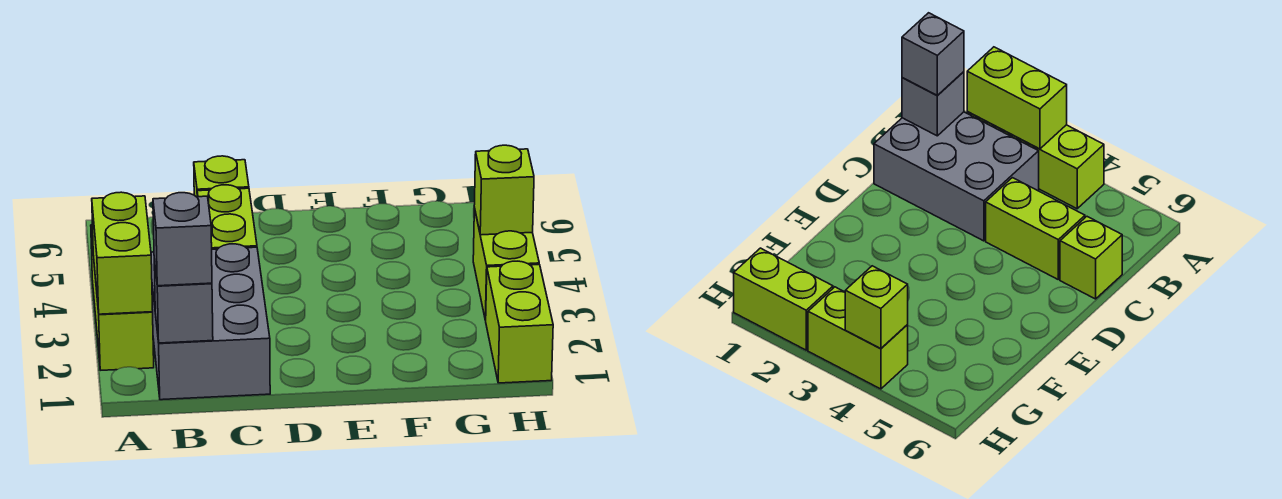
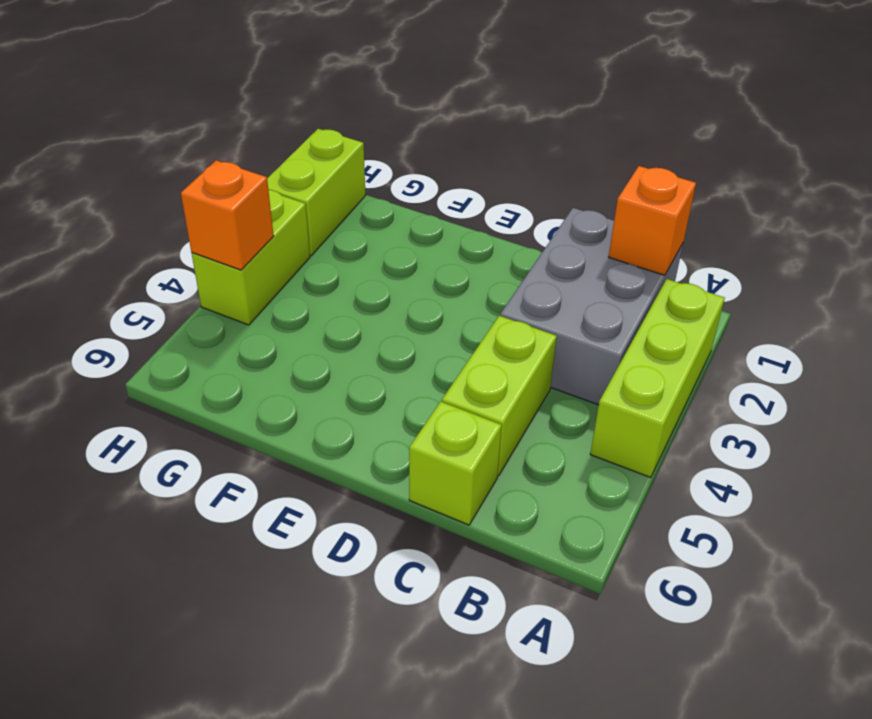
lime 1x2 brick [92,192,153,314] -> none
grey 1x1 brick [154,260,213,343] -> orange 1x1 brick [609,166,696,275]
grey 1x1 brick [153,193,212,286] -> none
lime 1x1 brick [474,145,534,235] -> orange 1x1 brick [181,160,274,270]

